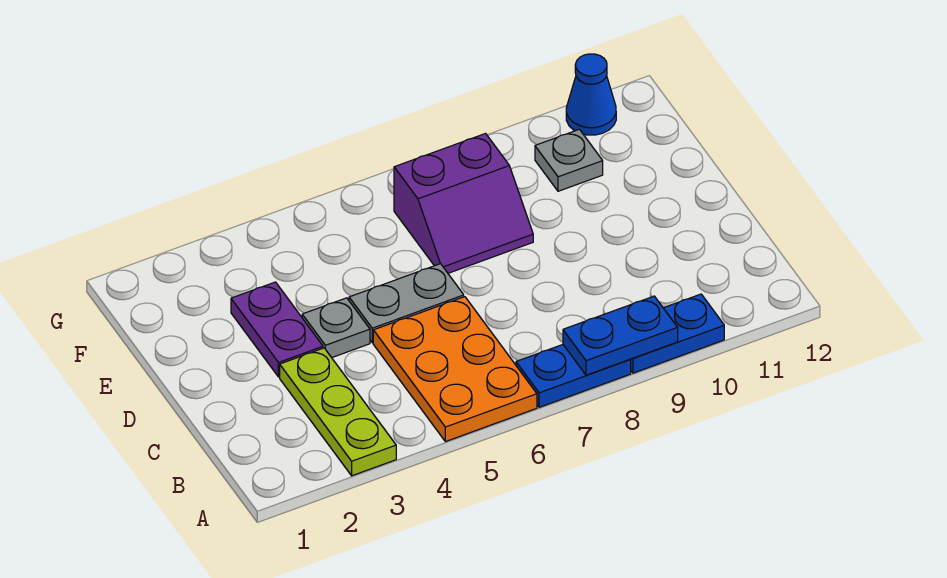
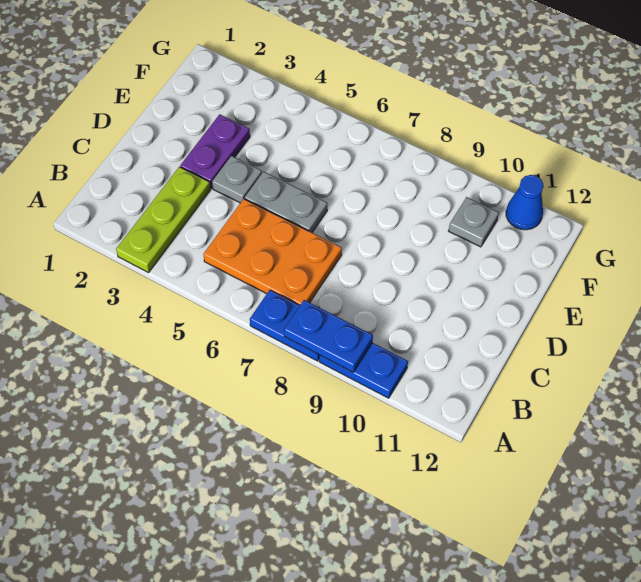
orange 2x3 plate [373,297,537,442] -> orange 2x3 plate turned to [203,199,342,305]
purple 2x2 slope [394,134,533,273] -> none

